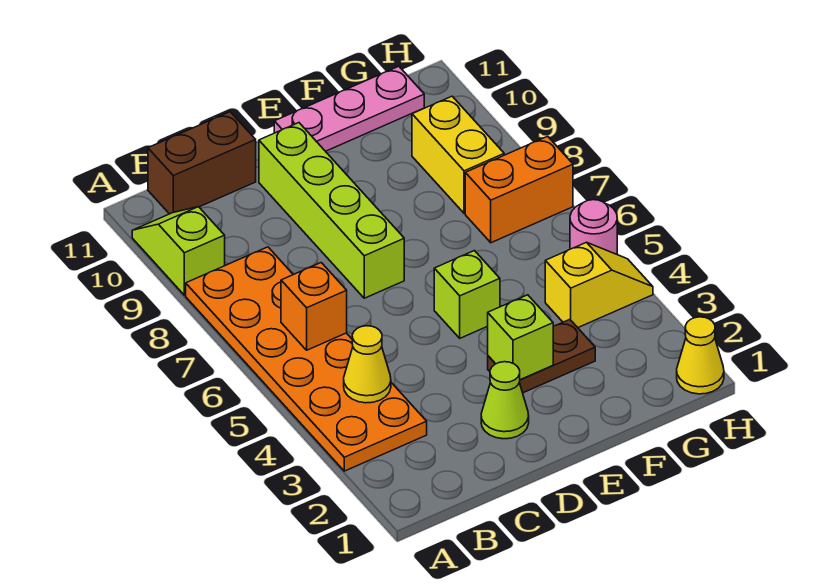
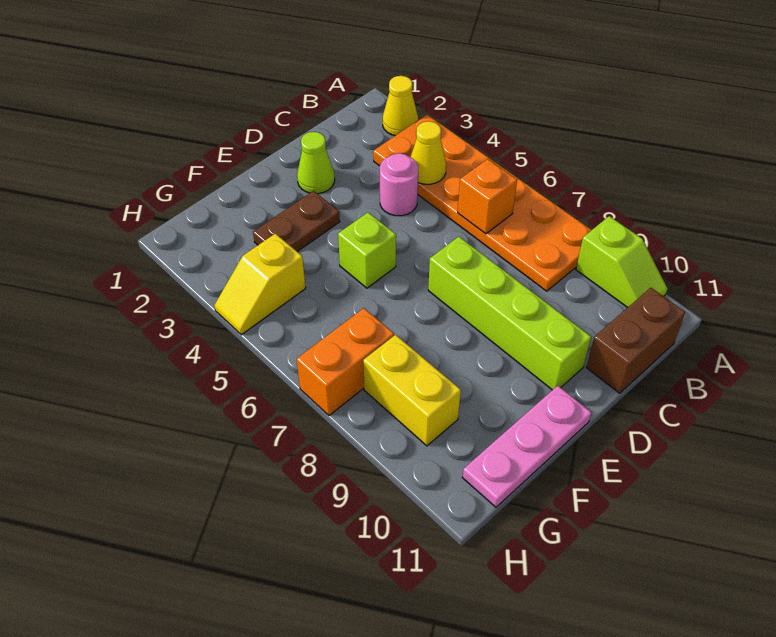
lime 1x1 brick [488,295,553,380] -> none
yellow 1x1 cone [677,317,724,394] -> yellow 1x1 cone moved to [383,76,418,136]
pink 1x1 round brick [570,200,617,254] -> pink 1x1 round brick moved to [380,153,418,216]

